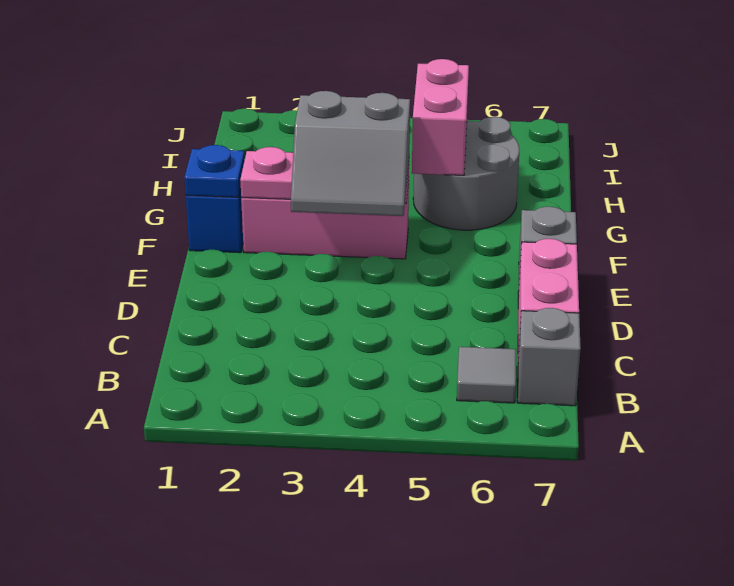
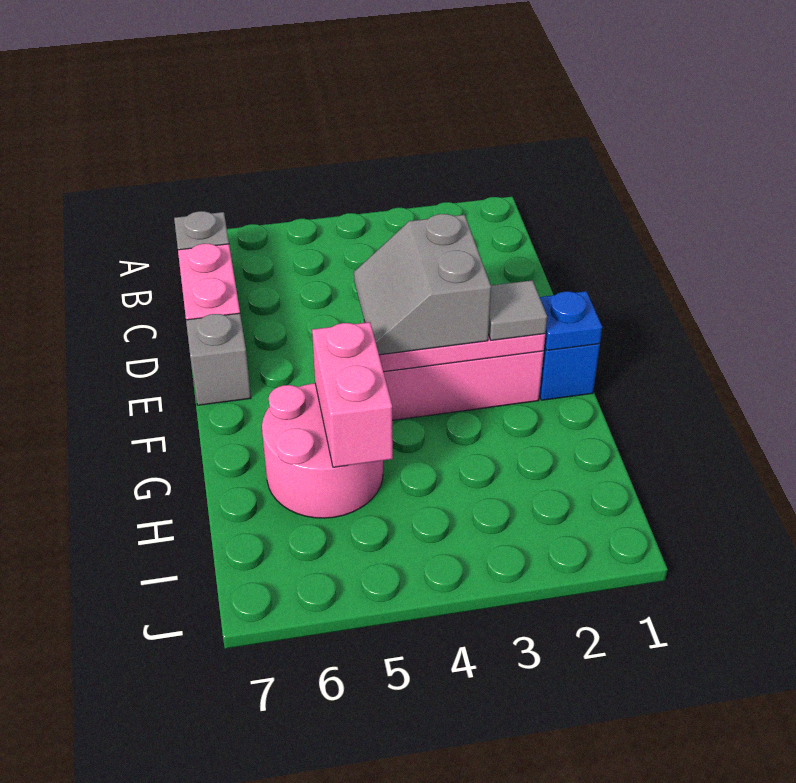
grey 1x1 tile [457,347,516,403] -> grey 1x1 tile moved to [488,280,547,340]
grey 2x2 slope [291,91,410,216] -> grey 2x2 slope turned to [354,214,491,355]
grey 2x2 round brick [413,117,519,230] -> pink 2x2 round brick [262,383,383,518]

